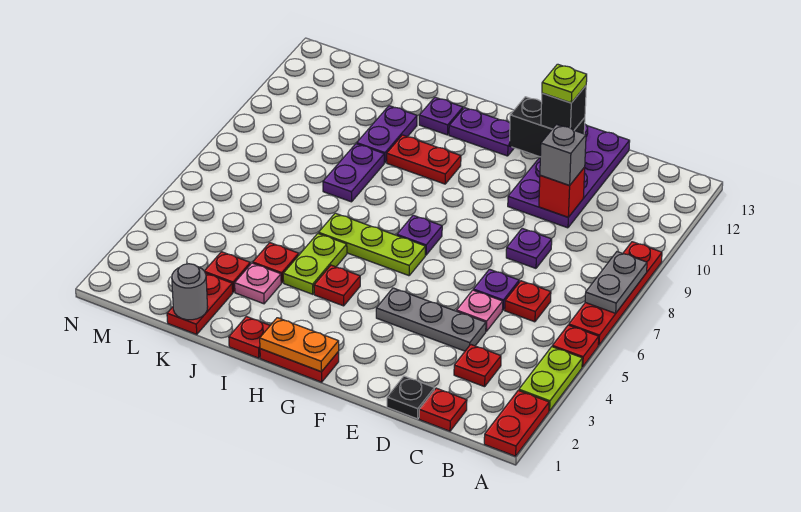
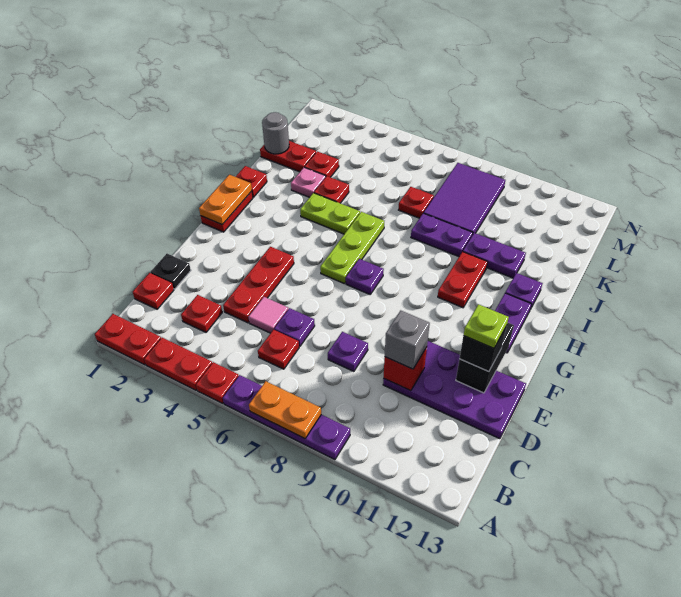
lime 1x2 plate [519,347,582,411] -> red 1x2 plate [144,338,212,390]
red 1x4 plate [569,242,662,345] -> purple 1x4 plate [223,375,350,460]
grey 1x2 plate [585,252,647,313] -> orange 1x2 plate [249,381,321,439]
grey 1x3 plate [376,288,486,351] -> red 1x3 plate [223,247,294,323]
pink 1x1 plate [457,290,503,331] -> pink 1x1 tile [249,297,288,333]
red 1x1 plate [314,265,360,306] -> red 1x1 plate moved to [399,187,434,218]
none -> purple 2x3 tile [424,163,505,234]

